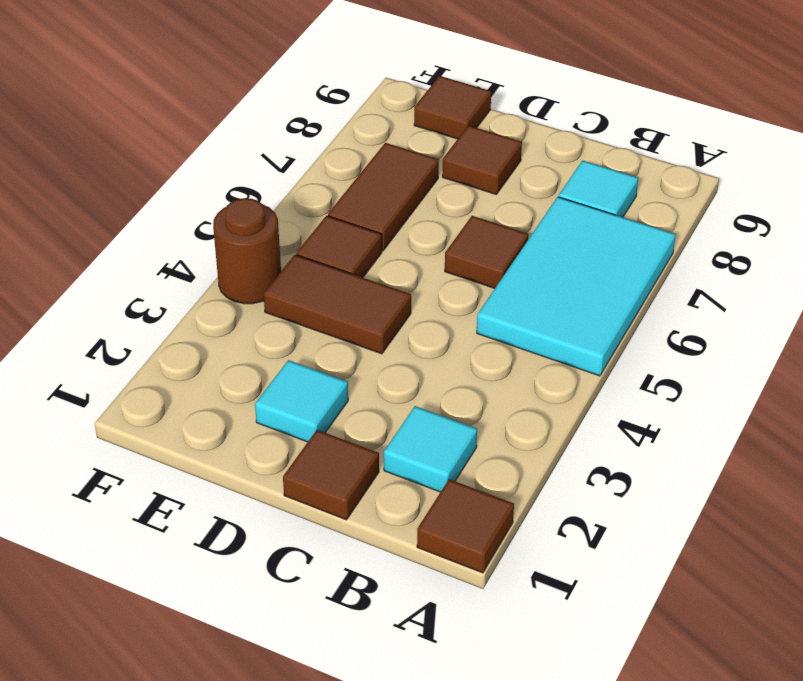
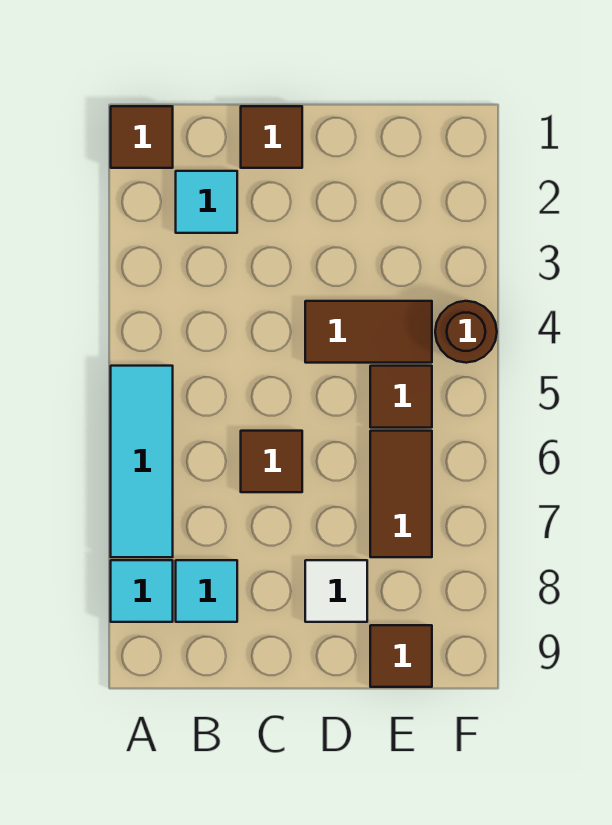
cyan 2x3 tile [477,197,676,376] -> cyan 1x3 tile [111,366,173,557]
cyan 1x1 tile [255,360,348,442] -> cyan 1x1 tile moved to [111,560,173,622]
brown 1x1 tile [442,126,522,194] -> white 1x1 tile [305,560,367,622]

